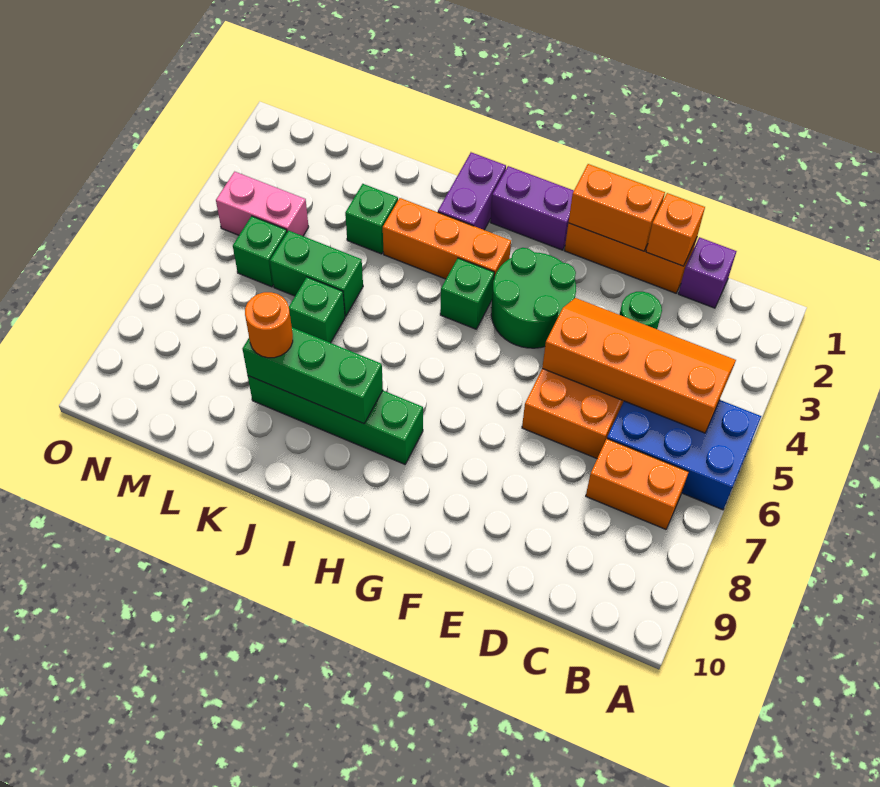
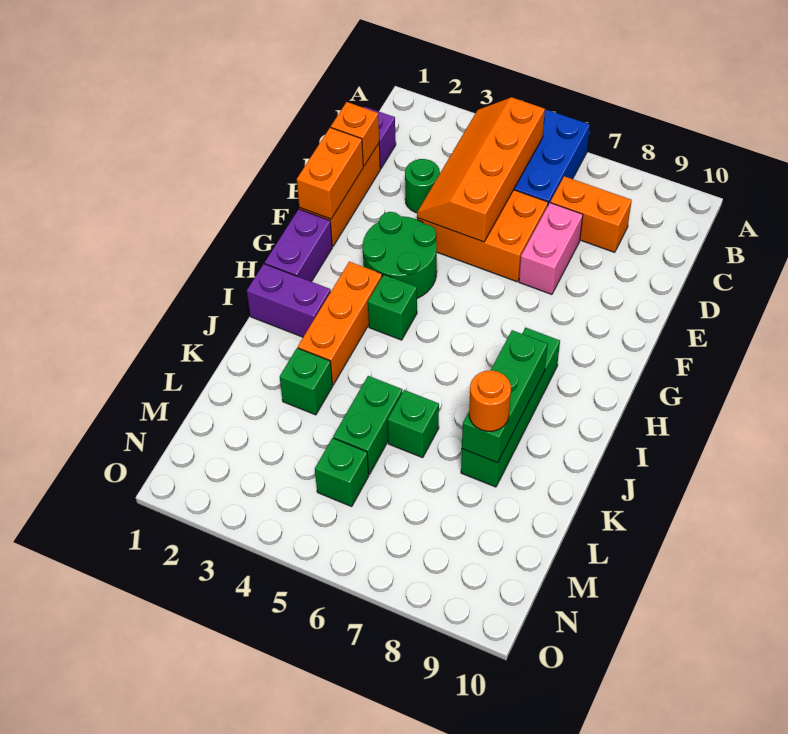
orange 1x2 brick [586,439,689,529] -> orange 1x2 brick turned to [550,176,632,252]
pink 1x2 brick [216,172,309,236] -> pink 1x2 brick moved to [519,203,583,295]

